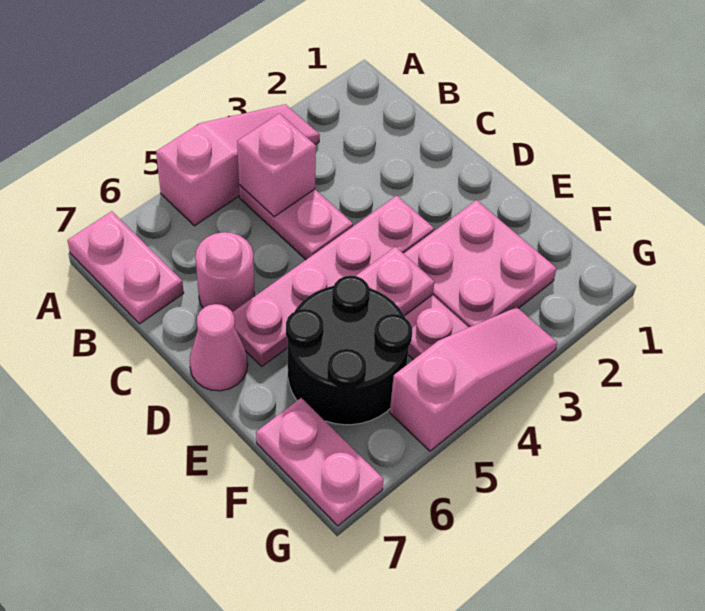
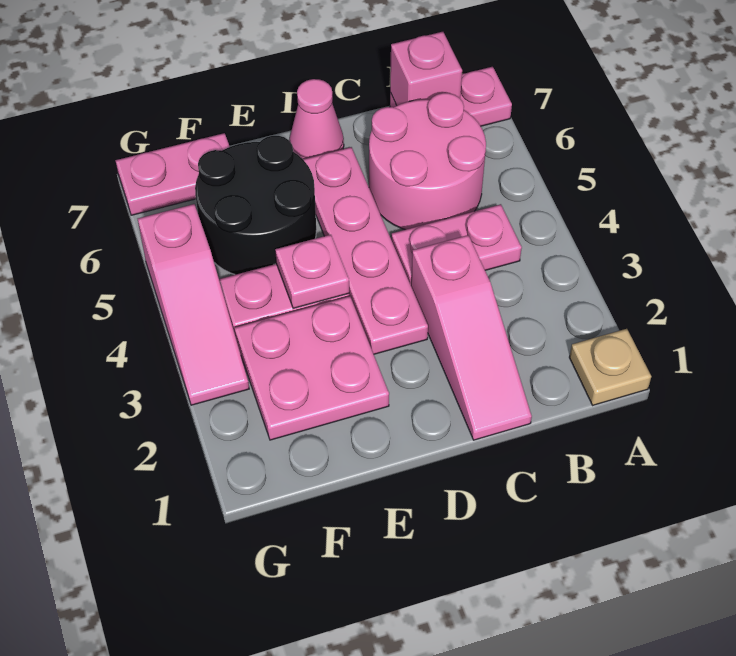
none -> tan 1x1 plate [569,329,651,405]
pink 1x3 slope [156,104,320,226] -> pink 1x3 slope moved to [411,235,532,440]
pink 1x1 brick [237,113,316,217] -> pink 1x1 brick moved to [390,32,462,106]
pink 1x1 round brick [195,232,255,312] -> pink 2x2 round brick [369,93,486,230]

